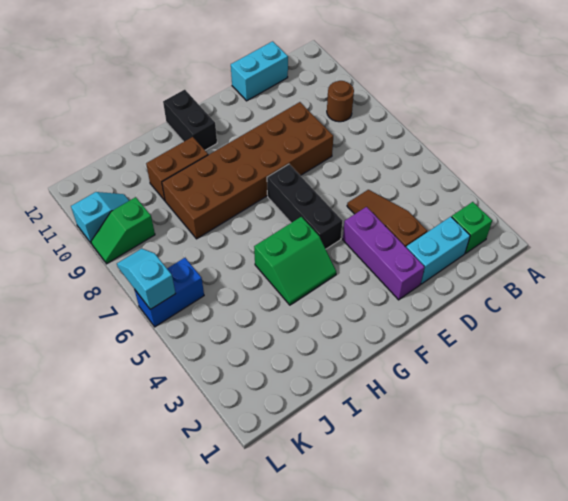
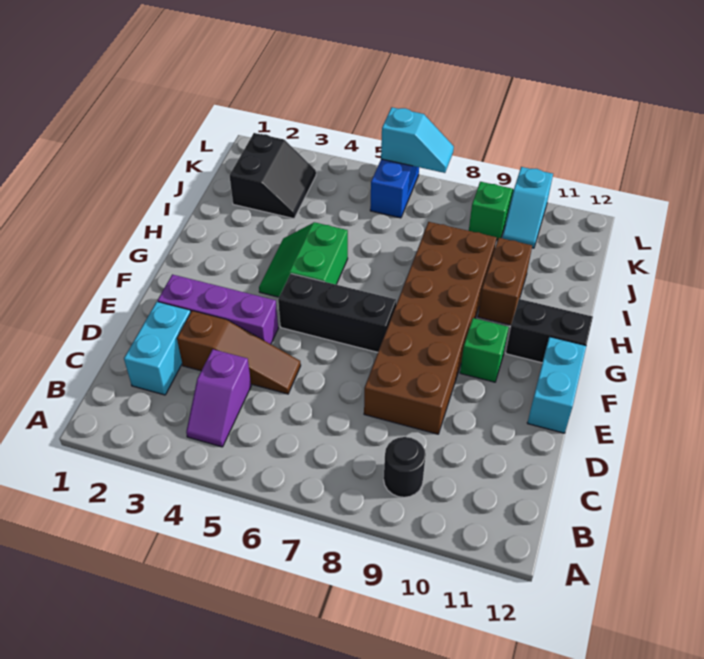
green 1x1 brick [452,202,492,253] -> green 1x1 brick moved to [460,318,509,382]
none -> purple 1x2 slope [186,349,251,447]
brown 1x1 round brick [327,81,354,122] -> black 1x1 round brick [384,437,426,497]
cyan 1x2 brick [231,41,288,101] -> cyan 1x2 brick moved to [527,337,586,433]
none -> black 2x2 slope [230,133,316,219]

